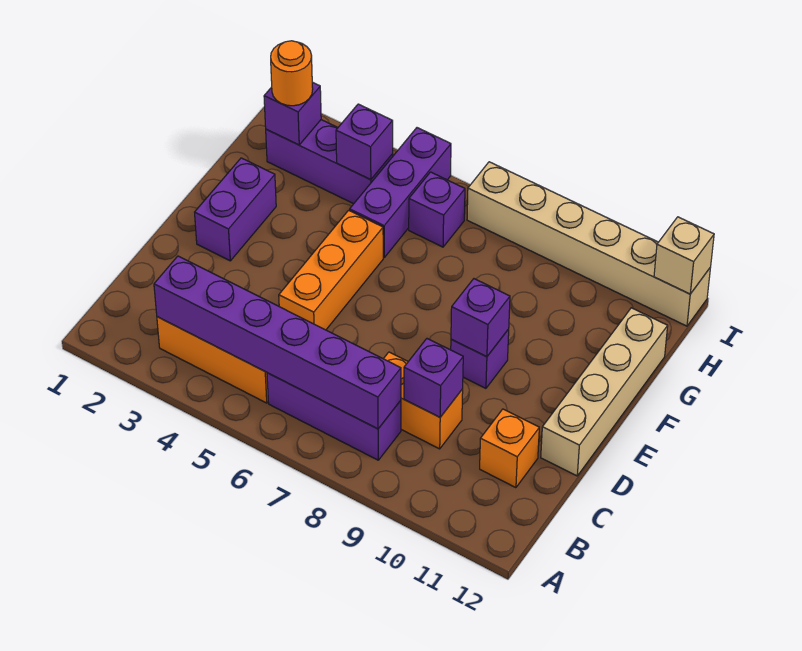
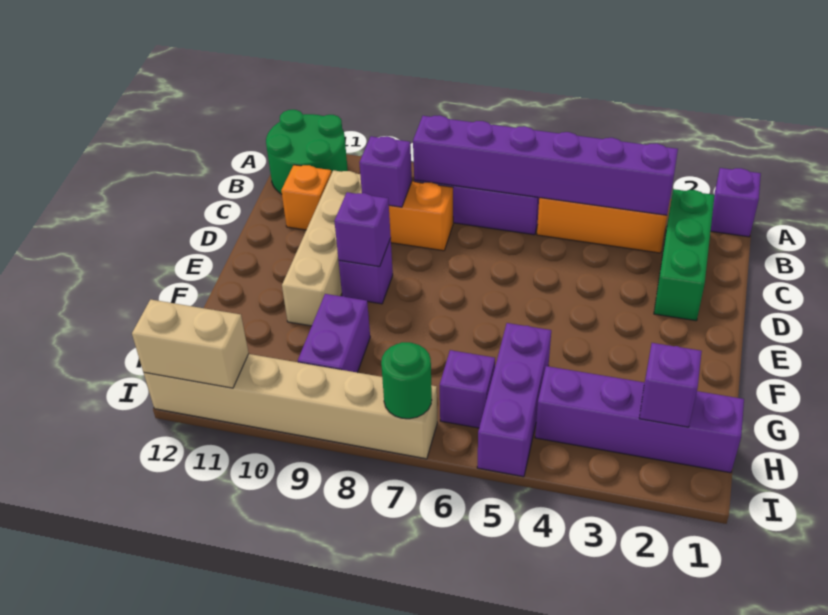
none -> green 2x2 round brick [266,110,348,194]
none -> green 1x3 brick [654,189,715,321]
orange 1x3 brick [279,210,383,330] -> none
tan 1x4 brick [541,308,668,476] -> tan 1x4 brick moved to [282,170,362,326]
purple 1x2 brick [195,158,276,261] -> purple 1x2 brick moved to [298,294,370,373]
purple 1x3 brick [266,120,393,204] -> purple 1x4 brick [535,366,744,473]
orange 1x1 round brick [271,41,313,106] -> none
purple 1x1 brick [336,104,393,180] -> purple 1x1 brick moved to [711,168,761,237]
none -> green 1x1 round brick [381,342,432,419]
tan 1x1 brick [654,217,714,294] -> tan 1x2 brick [132,299,249,388]

